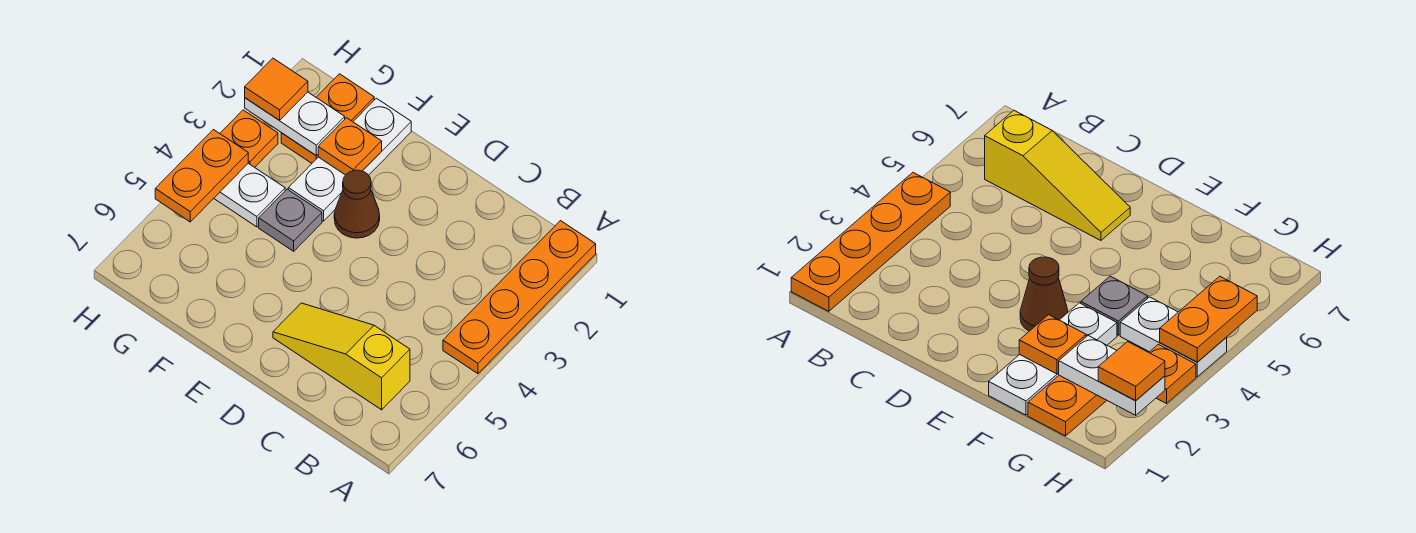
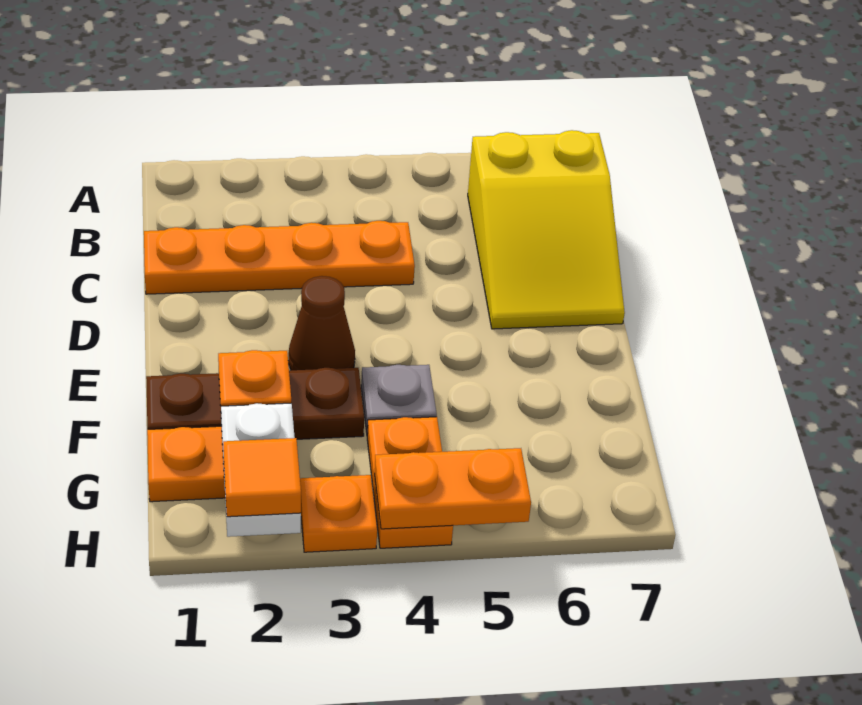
orange 1x4 plate [443,221,596,374] -> orange 1x4 plate moved to [144,221,415,294]
yellow 1x3 slope [273,303,410,410] -> yellow 2x3 slope [468,130,625,329]
white 1x3 plate [288,98,411,221] -> brown 1x3 plate [146,368,364,439]
white 1x2 plate [214,163,285,227] -> orange 1x2 plate [367,417,453,548]

